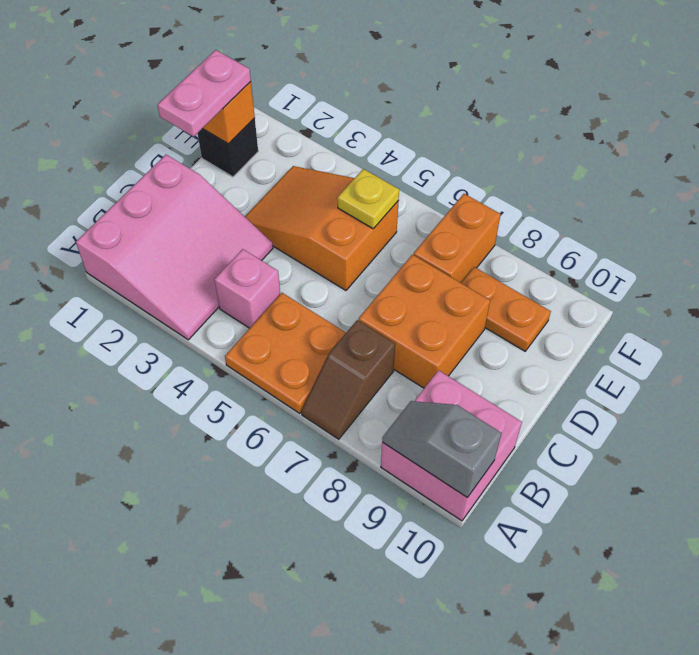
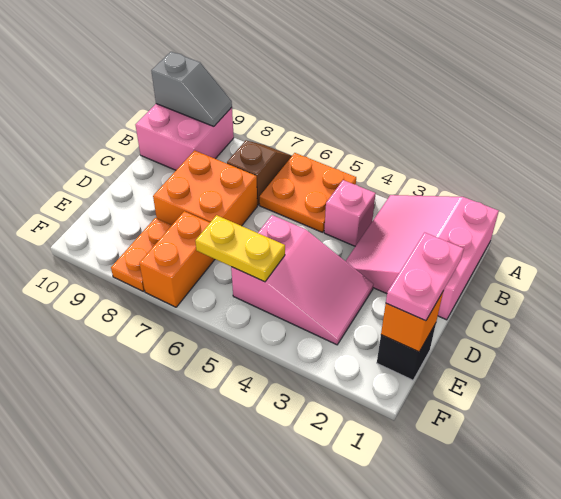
orange 2x3 slope [245,166,399,290] -> pink 2x3 slope [231,215,373,345]
yellow 1x1 plate [337,169,399,229] -> yellow 1x2 plate [195,215,285,282]
orange 1x2 plate [461,267,551,351] -> orange 1x2 plate turned to [111,218,172,291]

